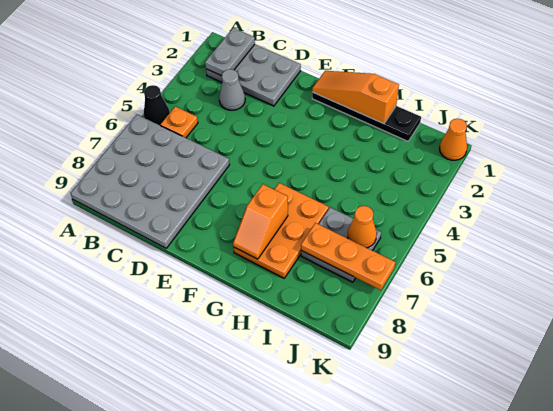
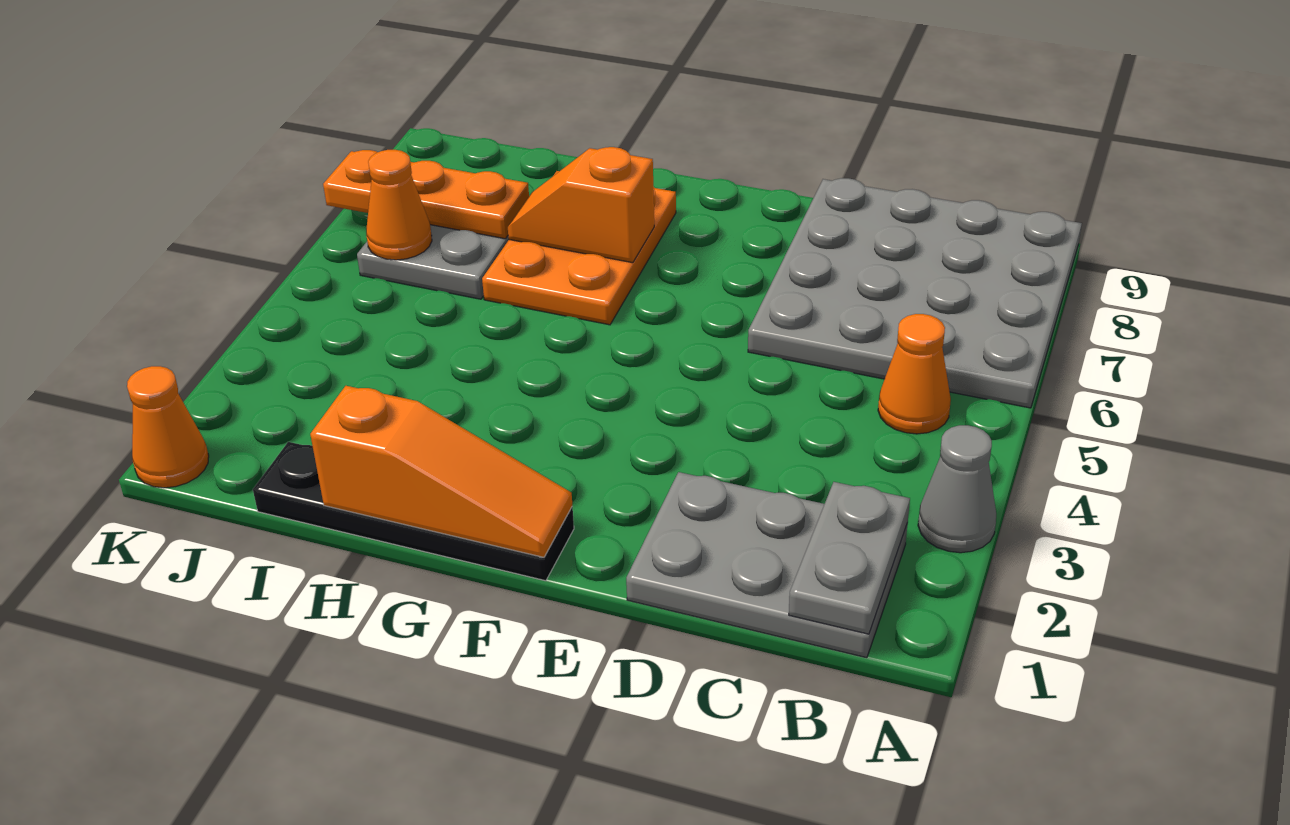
black 1x1 cone [144,85,170,125] -> none
orange 1x1 plate [160,106,198,138] -> orange 1x1 cone [878,314,951,434]
grey 1x1 cone [219,69,245,110] -> grey 1x1 cone moved to [918,425,996,553]
orange 1x2 slope [233,184,288,259] -> orange 1x2 slope turned to [508,147,654,263]

